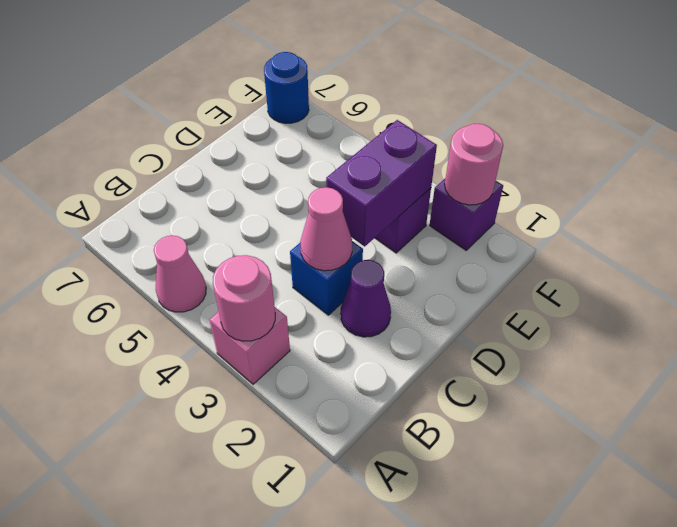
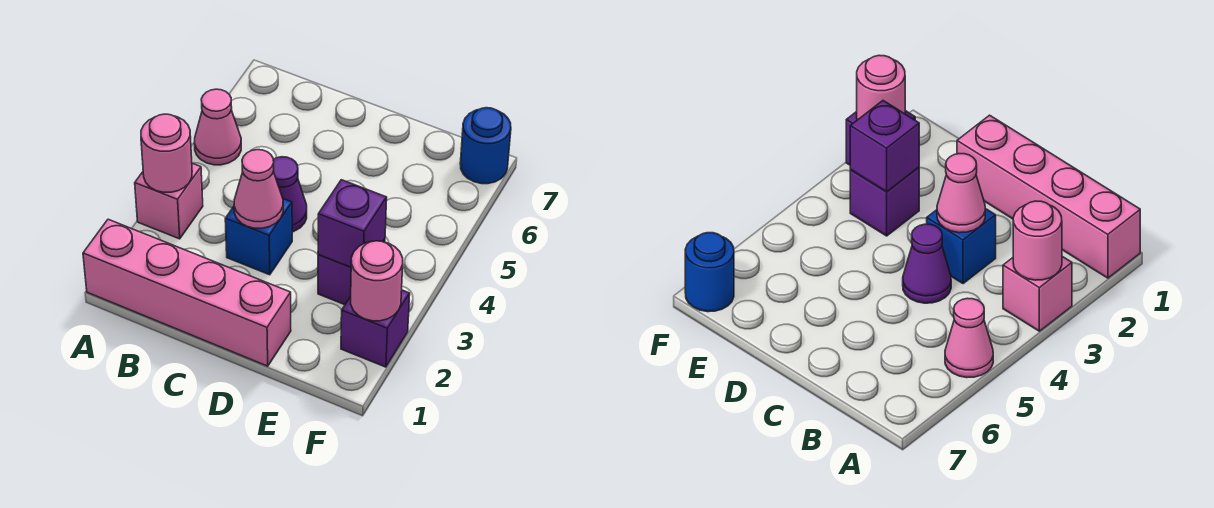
none -> pink 1x4 brick [83,219,291,366]
purple 1x1 cone [341,260,391,337] -> purple 1x1 cone moved to [273,157,307,232]
purple 1x2 brick [326,120,437,246] -> purple 1x1 brick [318,180,387,267]

